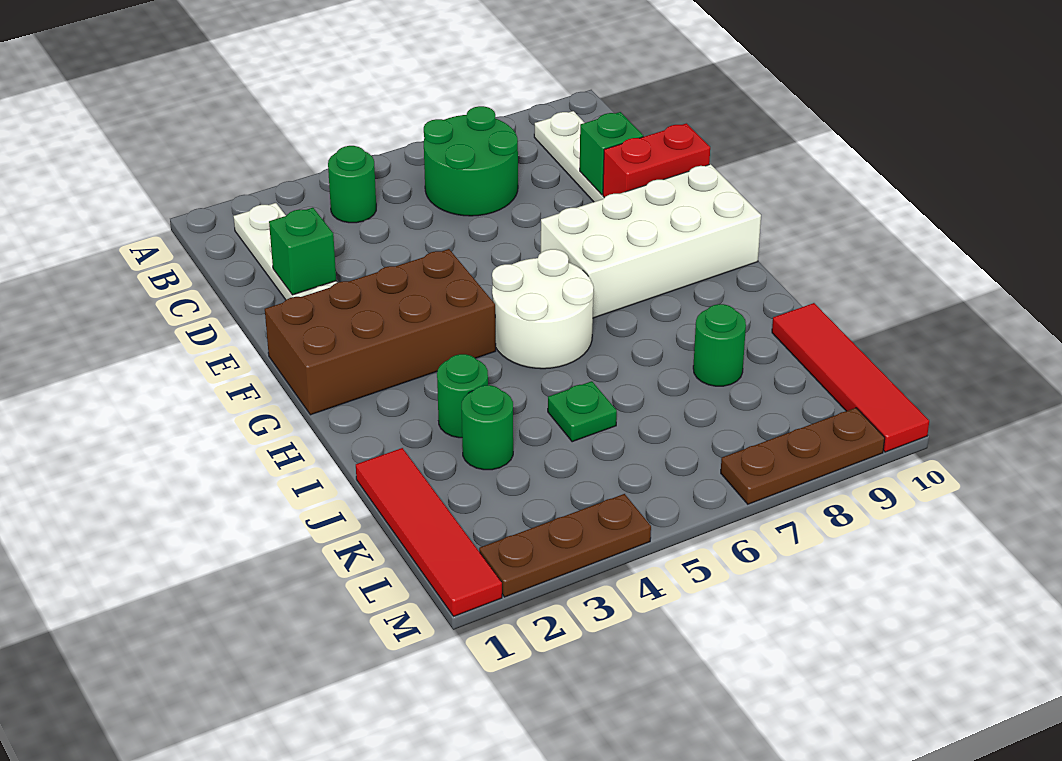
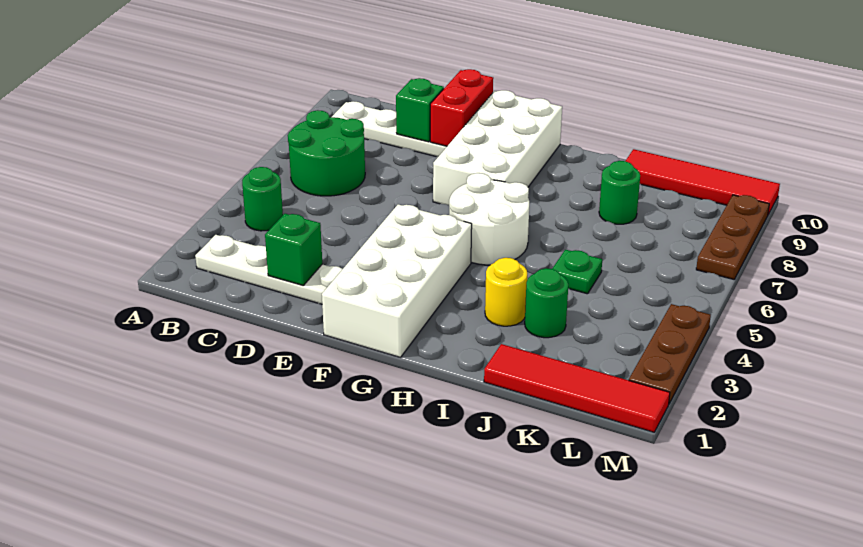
brown 2x4 brick [265,249,496,415] -> white 2x4 brick [322,204,472,357]
green 1x1 round brick [437,354,488,438] -> yellow 1x1 round brick [485,258,527,326]

